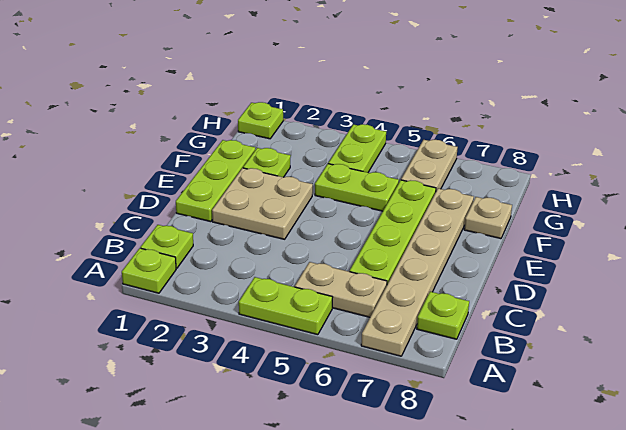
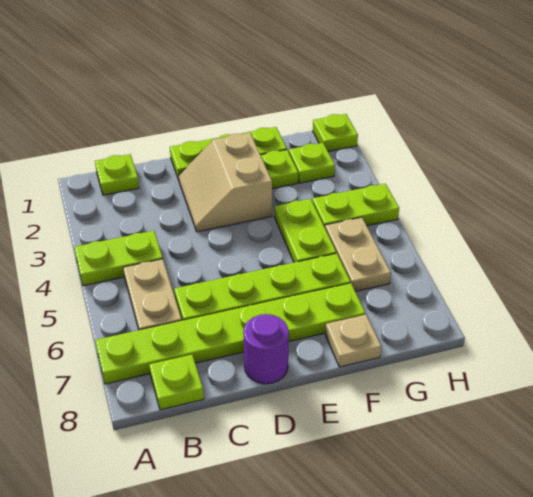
lime 1x1 plate [122,248,176,293] -> lime 1x1 plate moved to [289,143,335,183]
lime 1x2 plate [239,277,333,335] -> lime 1x2 plate turned to [74,231,163,286]
tan 1x6 plate [361,188,474,356] -> lime 1x6 plate [95,283,365,384]
tan 2x2 plate [212,168,313,239] -> tan 2x2 slope [178,133,272,232]
none -> purple 1x1 round brick [243,314,289,384]
tan 1x2 plate [401,140,458,191] -> tan 1x2 plate turned to [325,217,391,292]

